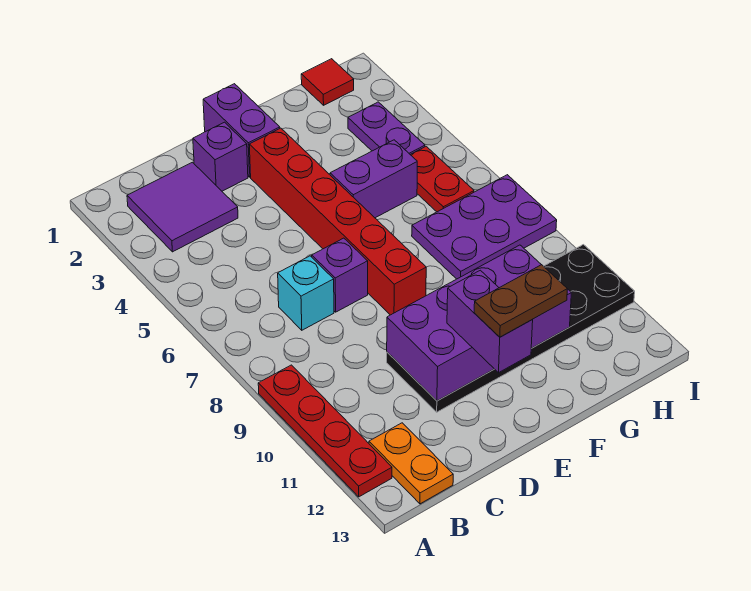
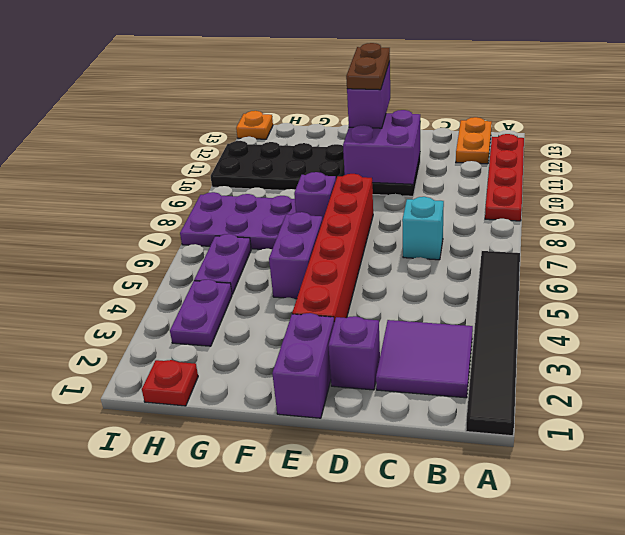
none -> black 1x6 tile [466,251,520,436]
purple 1x1 brick [312,238,368,312] -> purple 1x1 brick moved to [294,172,336,219]
purple 2x4 brick [387,245,571,401] -> purple 2x2 brick [343,110,420,184]
brown 1x2 plate [474,265,567,337] -> brown 1x2 plate turned to [346,43,390,90]
purple 1x2 brick [330,140,417,218] -> purple 1x2 brick turned to [269,212,323,299]
red 1x1 tile [301,59,354,105] -> red 1x1 plate [142,360,198,406]
red 1x2 plate [410,146,474,212] -> purple 1x2 plate [194,234,251,294]
none -> orange 1x1 plate [236,111,273,139]

